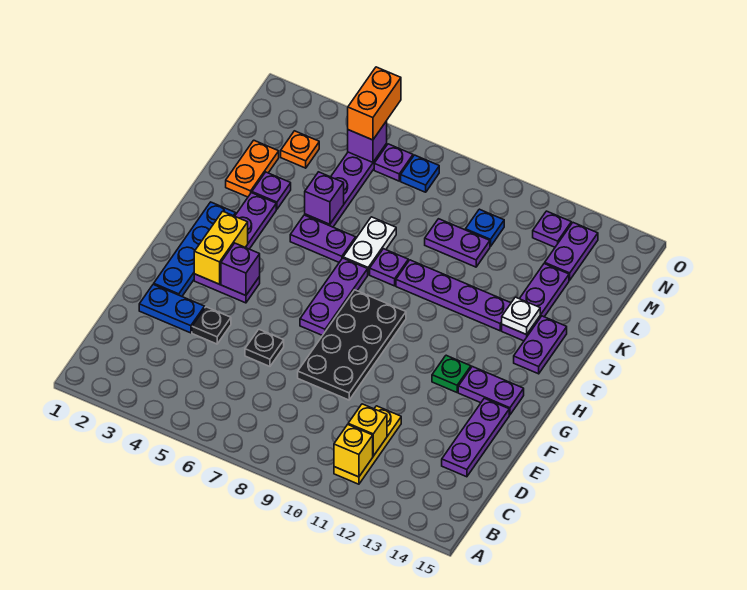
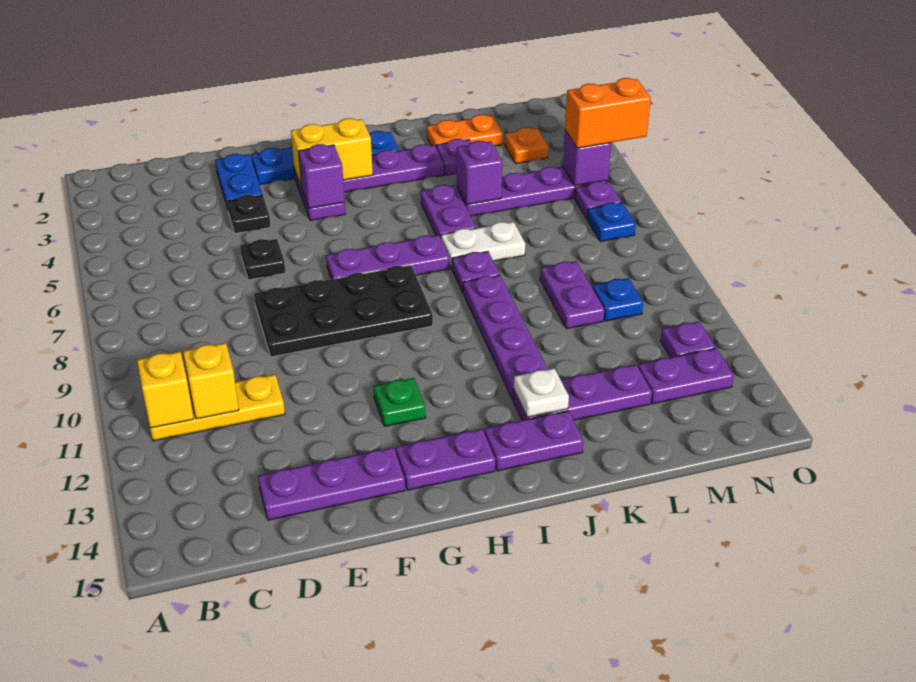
purple 1x2 plate [458,367,524,415] -> purple 1x2 plate turned to [396,429,495,490]

